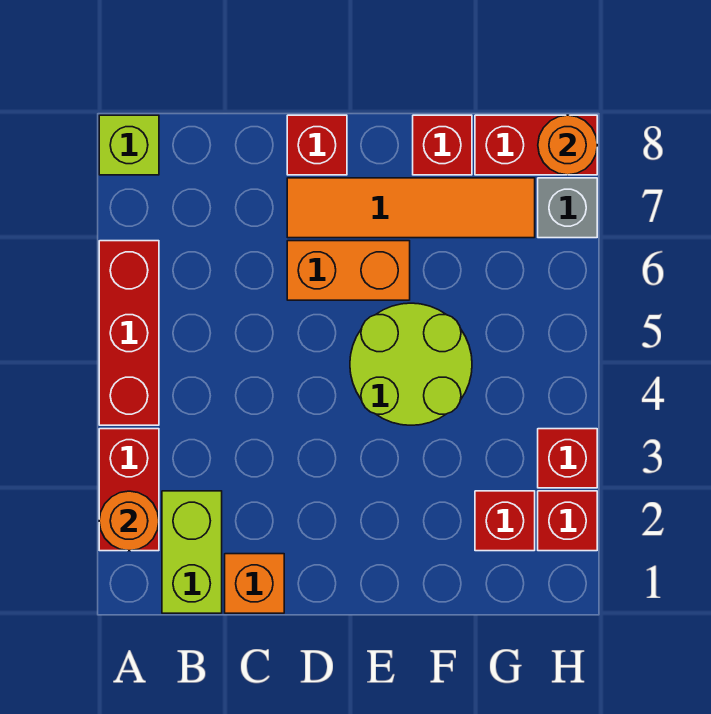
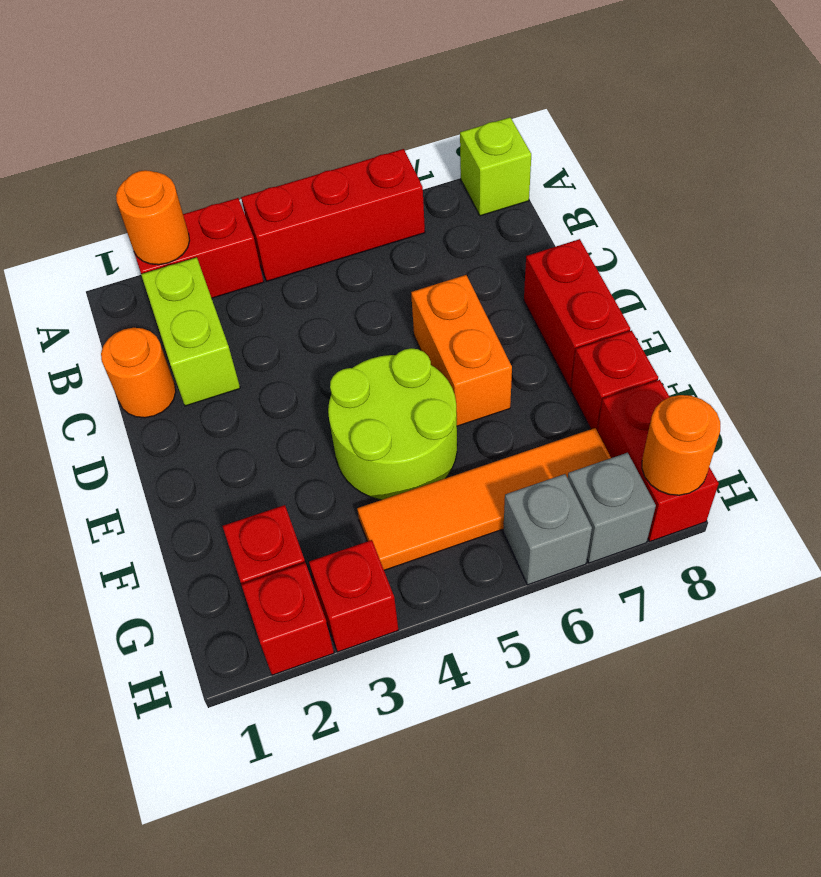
lime 1x2 brick [162,491,222,613] -> lime 1x2 brick turned to [141,257,240,406]
orange 1x1 brick [225,554,284,613] -> orange 1x1 round brick [101,328,176,418]
orange 1x4 tile [287,178,535,238] -> orange 1x4 tile turned to [357,428,611,570]
red 1x1 brick [287,115,347,175] -> red 1x2 brick [524,239,630,389]
none -> grey 1x1 brick [503,474,592,585]

